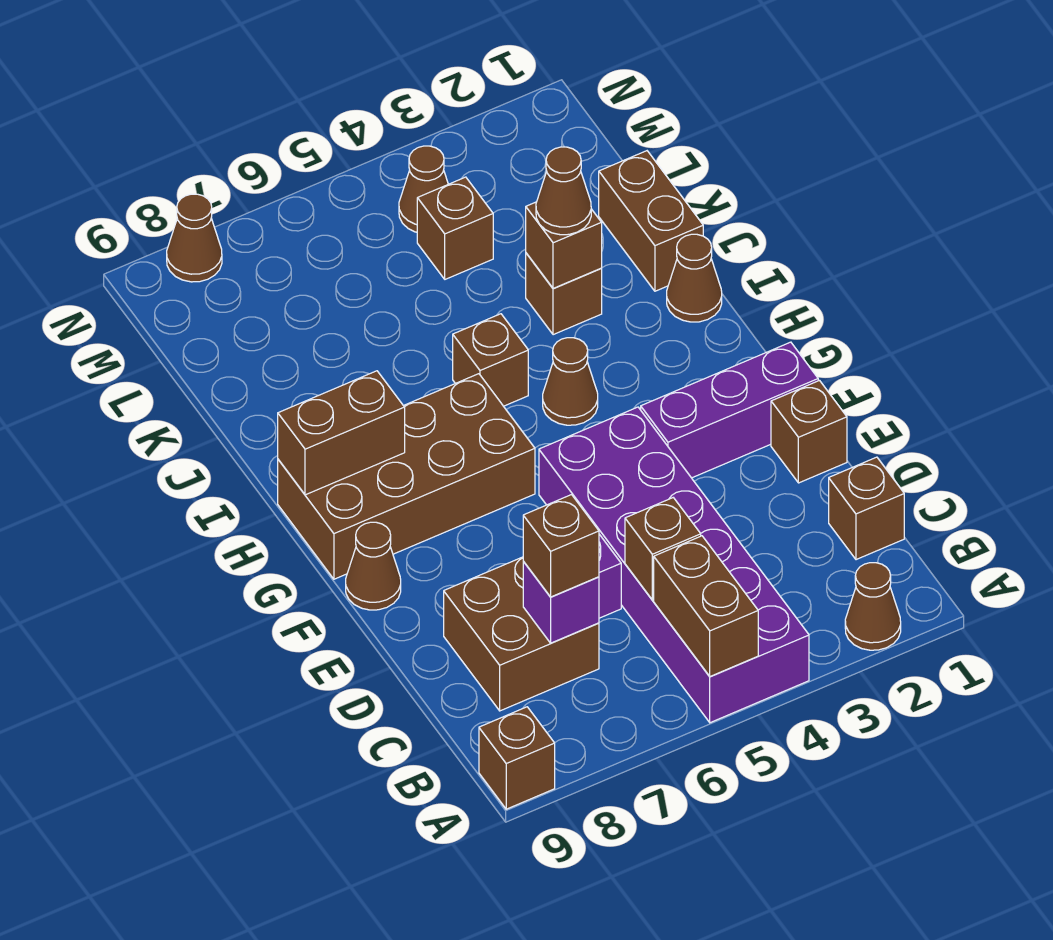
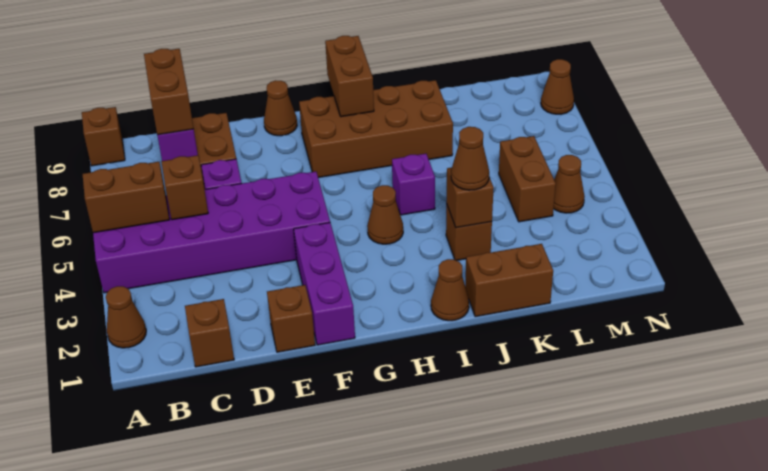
brown 1x1 brick [523,495,599,597] -> brown 1x2 brick [144,49,194,135]
brown 2x4 brick [278,374,535,579] -> brown 2x4 brick turned to [299,80,453,178]
brown 1x1 brick [453,314,528,406] -> purple 1x1 brick [392,154,435,215]
brown 1x1 brick [417,177,493,279] -> brown 1x2 brick [499,136,556,222]

